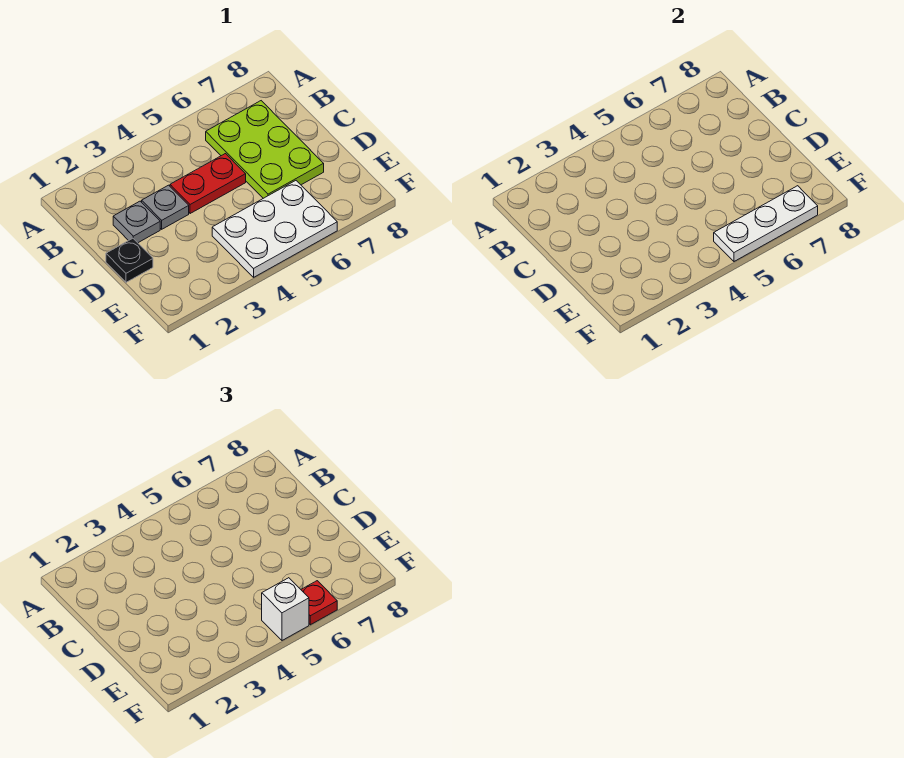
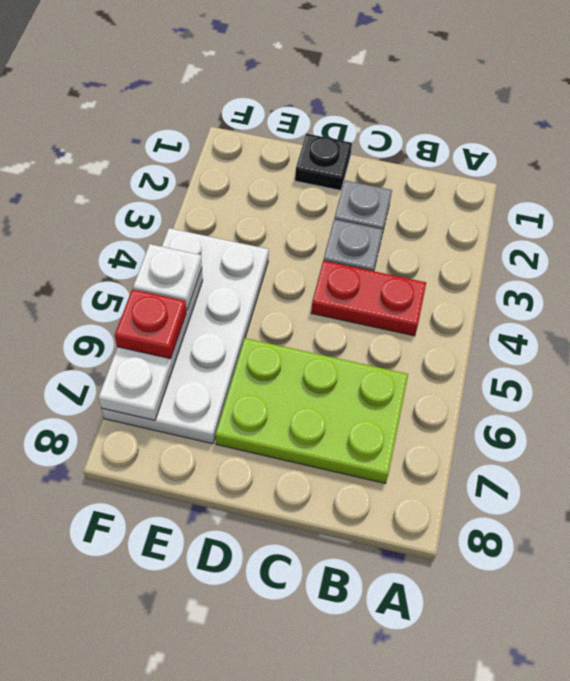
red 1x2 plate [170,154,246,214] -> red 1x2 plate turned to [311,261,426,336]
white 2x3 plate [212,181,337,277] -> white 2x4 plate [101,228,269,444]
white 1x1 brick [262,578,309,640] -> white 1x1 plate [133,244,202,311]

